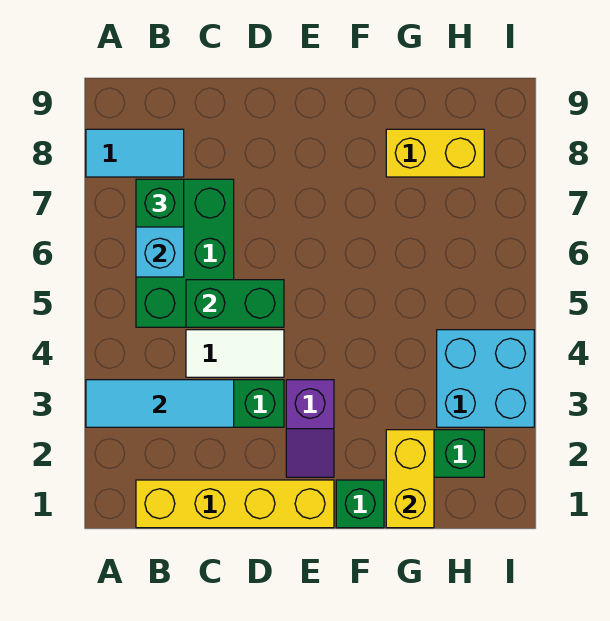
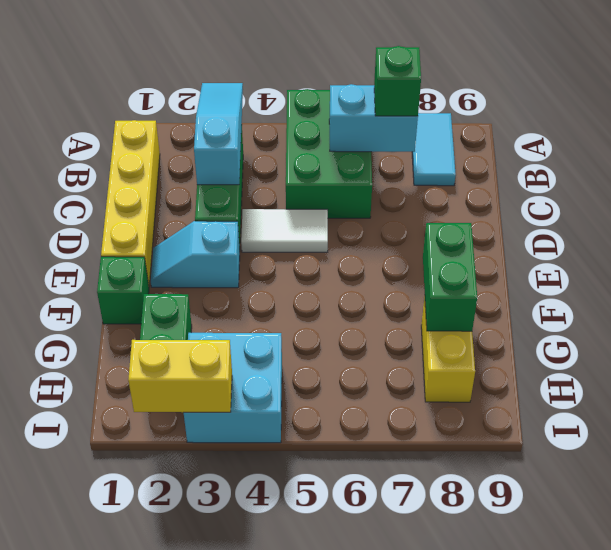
cyan 1x3 tile [86,380,234,427] -> cyan 1x3 slope [194,83,243,185]
green 2x3 brick [136,179,234,327] -> green 2x3 brick turned to [286,89,372,218]
white 1x2 tile [186,330,284,377] -> white 1x2 tile turned to [241,209,328,252]
green 1x2 brick [186,280,284,327] -> green 1x2 brick moved to [423,223,477,331]
purple 1x2 slope [286,380,334,477] -> cyan 1x2 slope [151,221,240,288]
yellow 1x2 brick [386,430,434,528] -> yellow 1x2 brick moved to [128,340,232,412]

